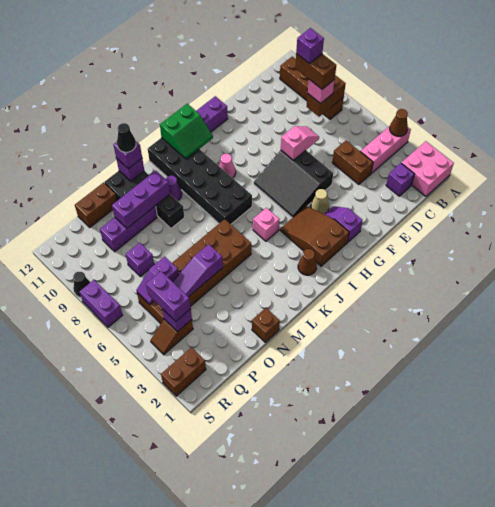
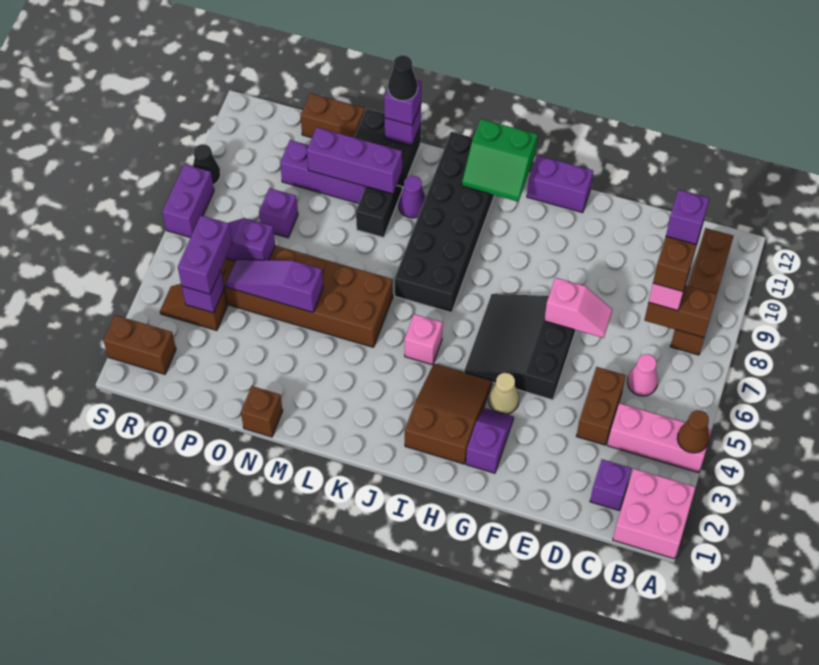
pink 1x1 cone [219,154,236,178] -> pink 1x1 cone moved to [627,354,658,396]
brown 1x1 cone [298,249,317,275] -> none

